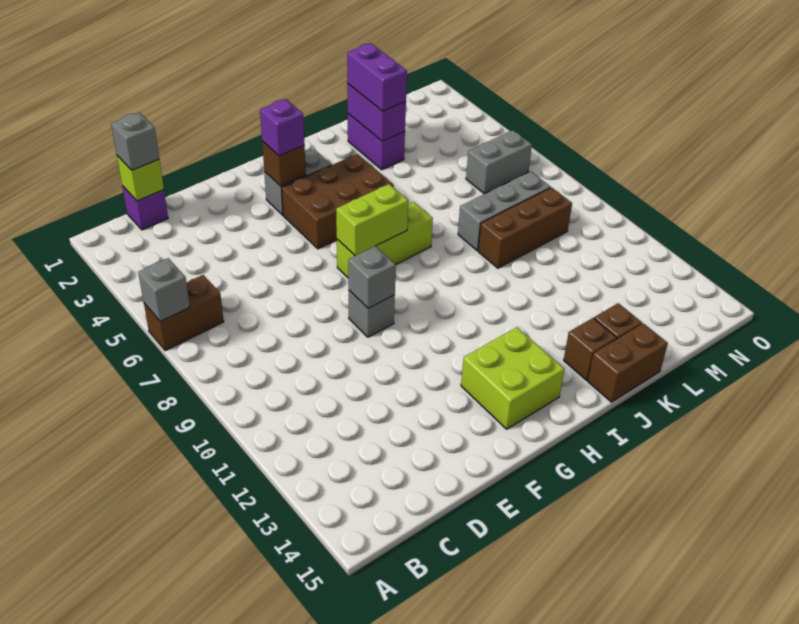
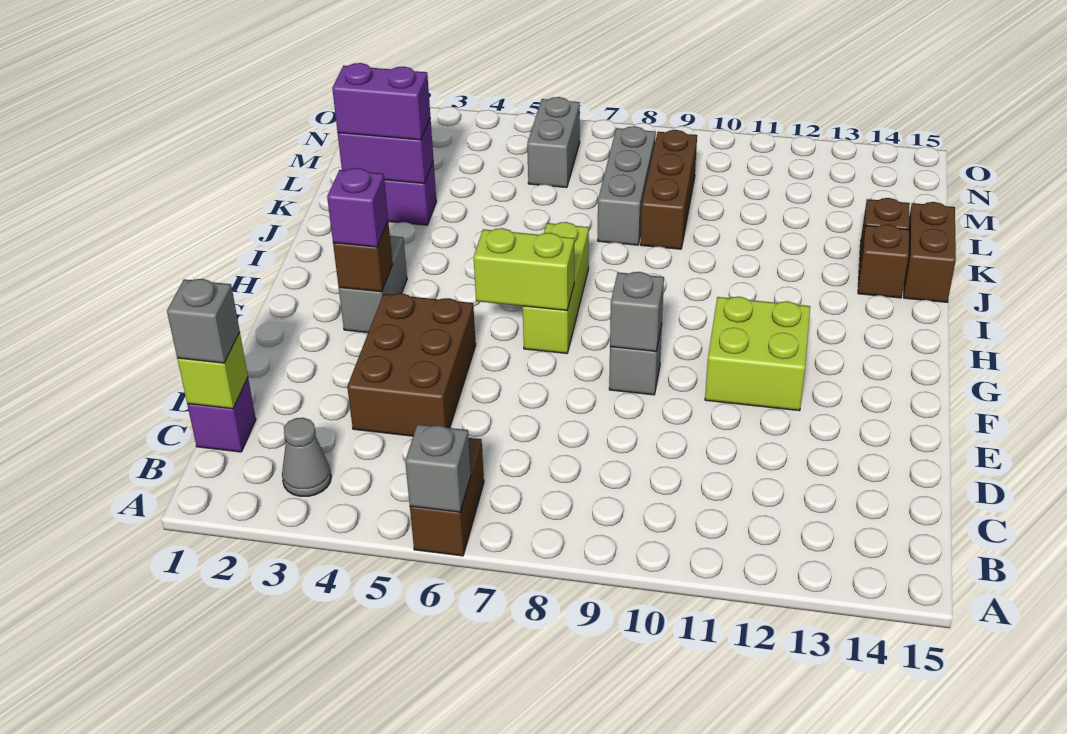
none -> grey 1x1 cone [282,418,331,496]
brown 2x3 brick [282,154,394,249] -> brown 2x3 brick moved to [347,294,476,436]
lime 1x2 brick [336,184,409,256] -> lime 1x2 brick turned to [474,228,574,310]
lime 2x2 brick [461,327,564,429] -> lime 2x2 brick moved to [705,297,810,411]

